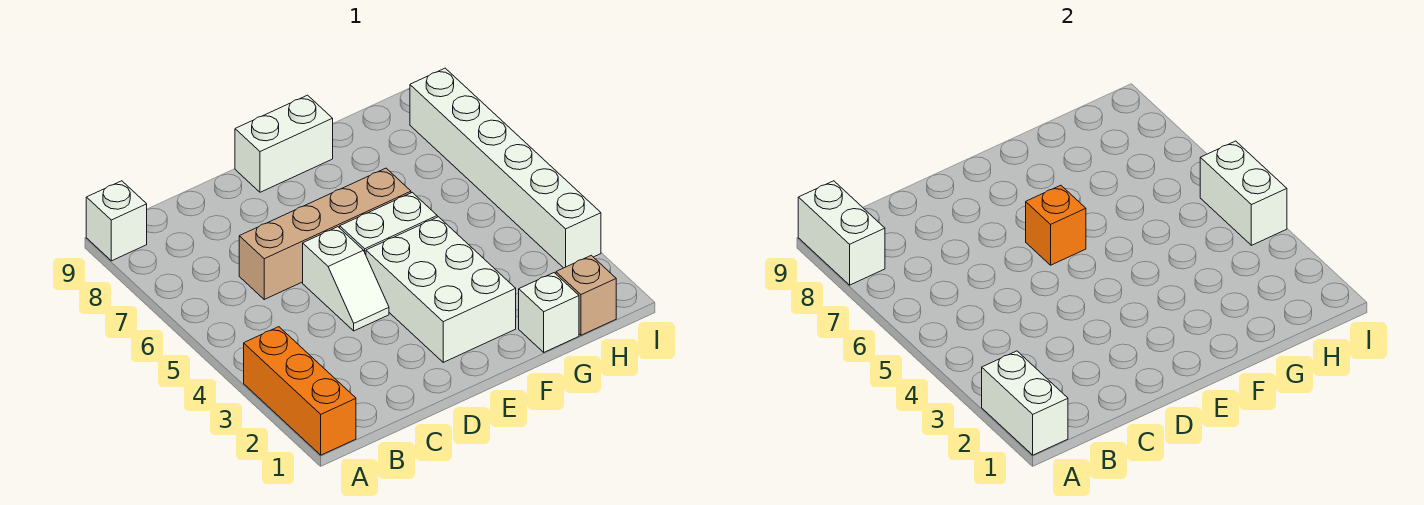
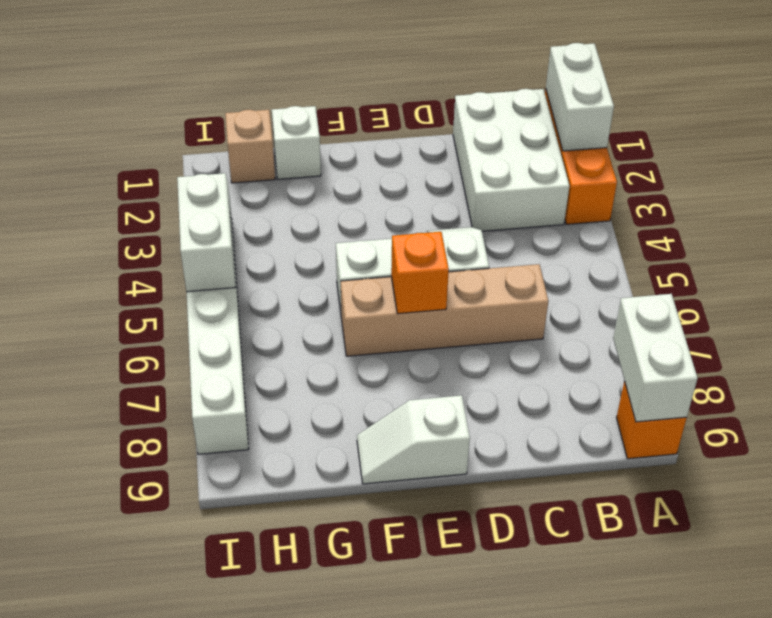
white 1x1 brick [86,181,147,261] -> orange 1x1 brick [617,381,687,459]
white 2x3 brick [366,217,516,362] -> white 2x3 brick moved to [453,89,569,231]
white 1x2 brick [235,95,333,192] -> white 1x2 slope [357,395,470,484]

